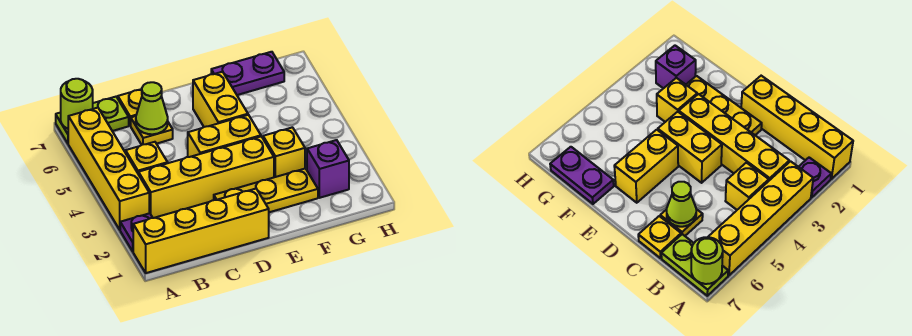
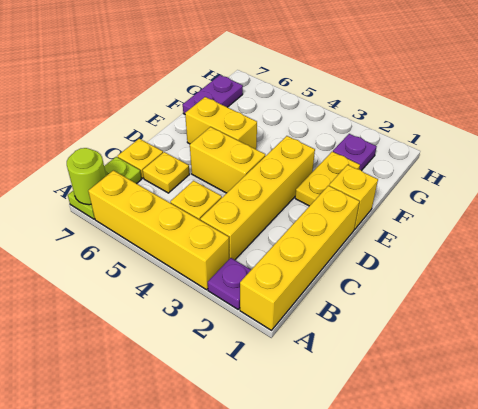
lime 1x1 cone [136,82,168,134] -> none
yellow 1x3 plate [214,169,318,212] -> yellow 1x2 plate [295,152,360,206]
yellow 1x2 brick [188,115,261,157] -> yellow 1x2 brick turned to [190,127,265,193]
yellow 1x1 brick [263,127,305,177] -> yellow 1x1 brick moved to [329,165,378,229]
purple 1x1 brick [307,140,349,198] -> purple 1x1 plate [333,134,377,171]

